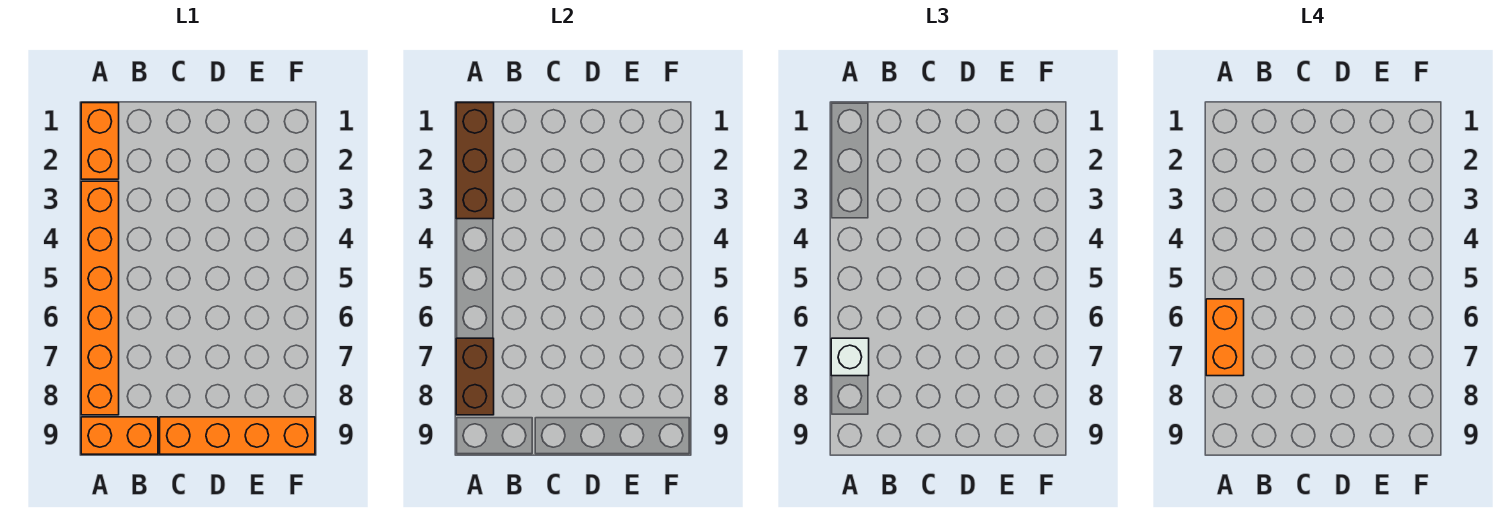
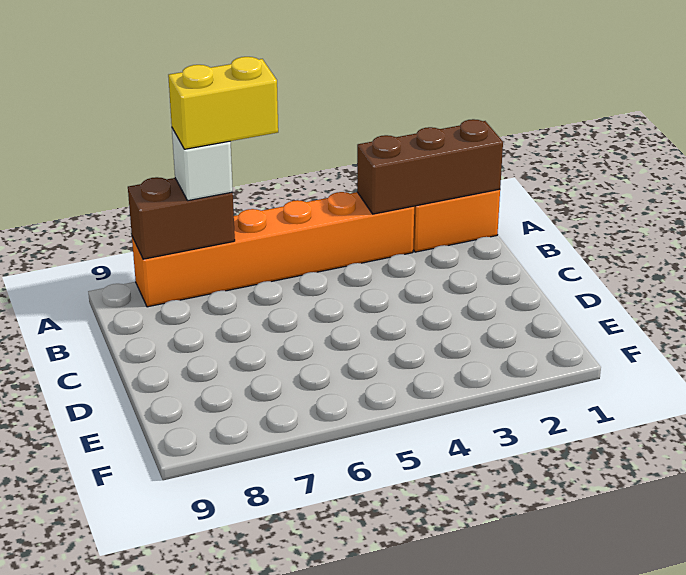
orange 1x2 brick [1206,299,1244,376] -> yellow 1x2 brick [168,57,278,149]
orange 1x2 brick [81,417,158,454] -> none
orange 1x4 brick [160,417,315,454] -> none

